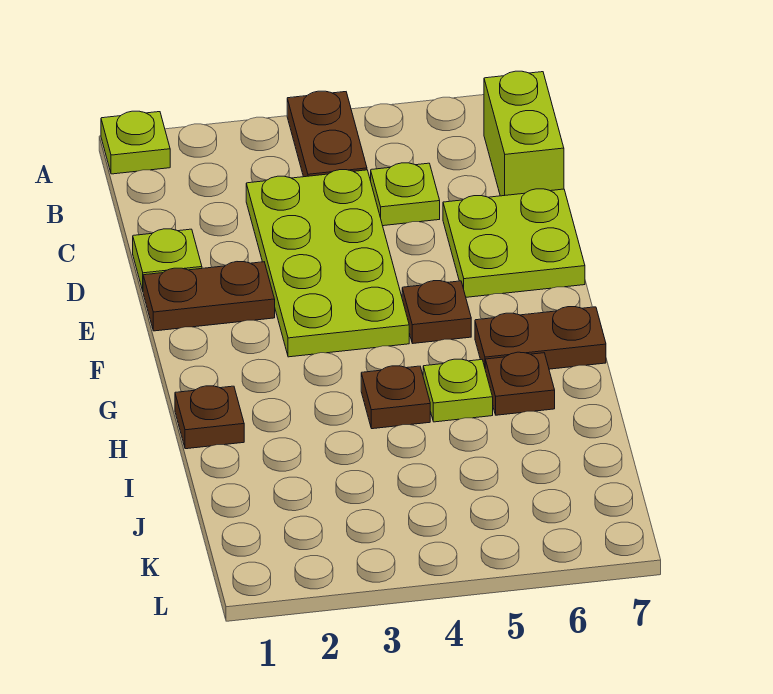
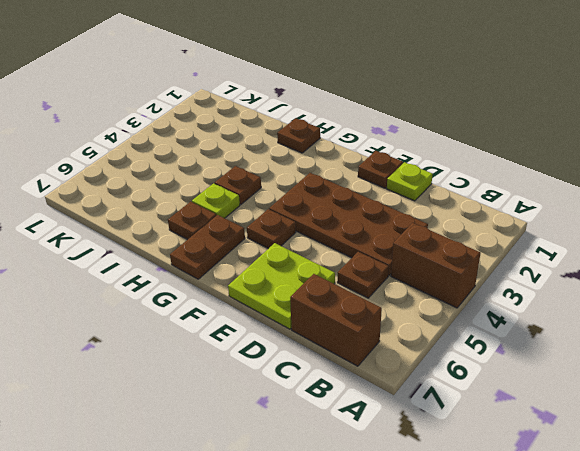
lime 1x1 plate [101,111,170,174] -> none
brown 1x2 plate [287,91,367,177] -> brown 1x2 brick [391,223,481,308]
lime 1x2 brick [484,71,564,196] -> brown 1x2 brick [290,274,382,366]
lime 2x4 plate [246,170,409,357] -> brown 2x4 plate [269,173,428,275]
lime 1x1 plate [371,163,440,226] -> brown 1x1 plate [337,252,389,298]
brown 1x2 plate [143,262,275,331] -> brown 1x1 plate [358,151,403,188]

